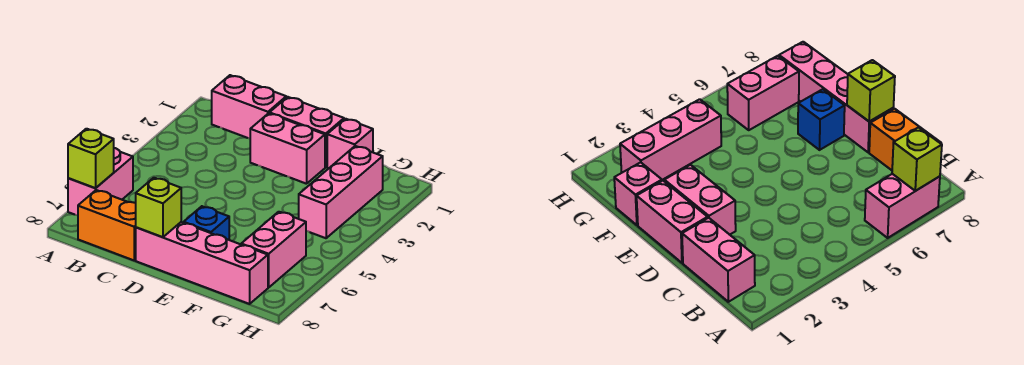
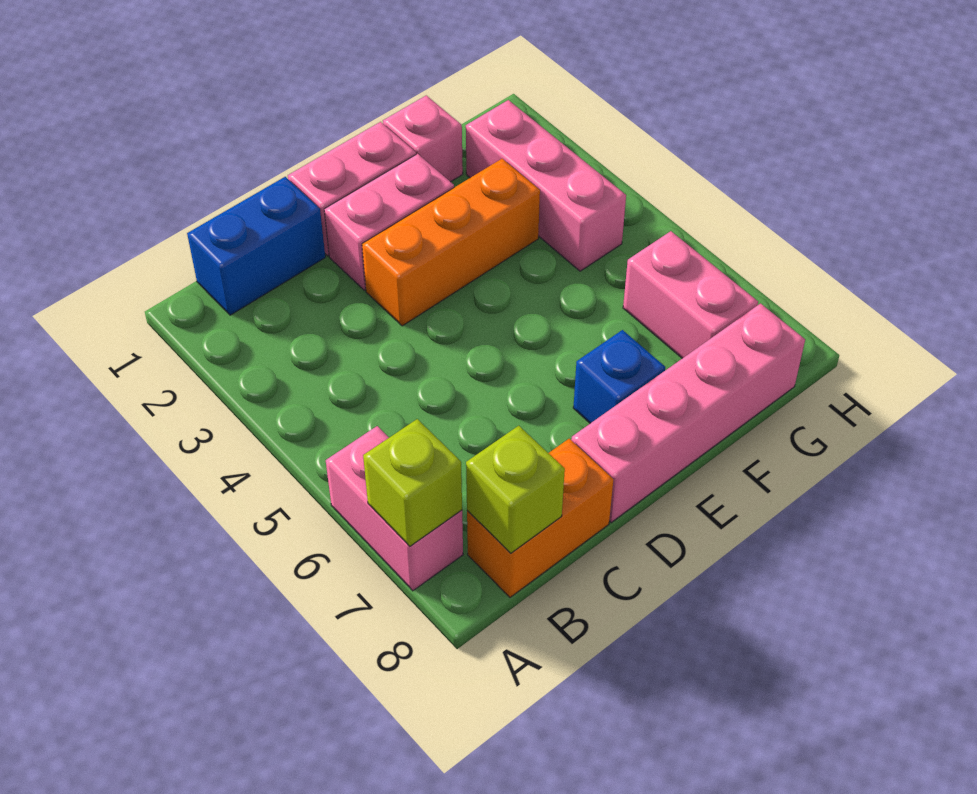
pink 1x2 brick [212,75,286,138] -> blue 1x2 brick [187,177,325,315]
none -> orange 1x3 brick [362,159,540,326]
lime 1x1 brick [136,178,181,237] -> lime 1x1 brick moved to [466,426,565,553]

